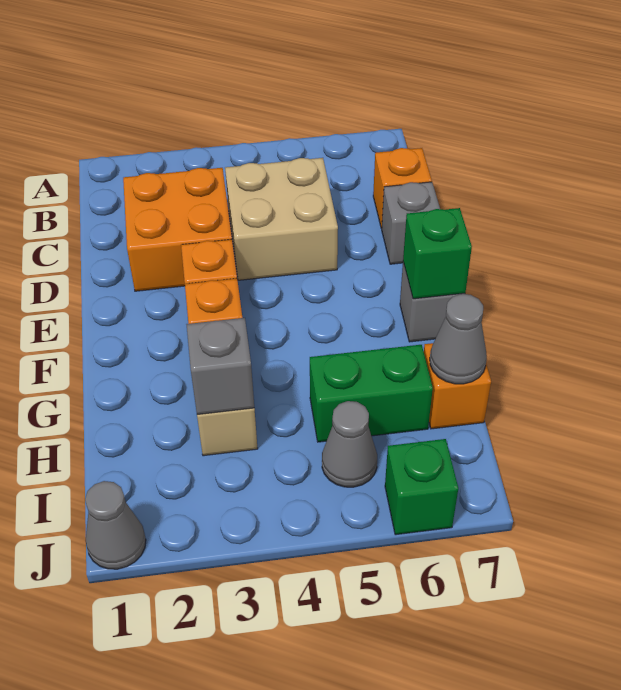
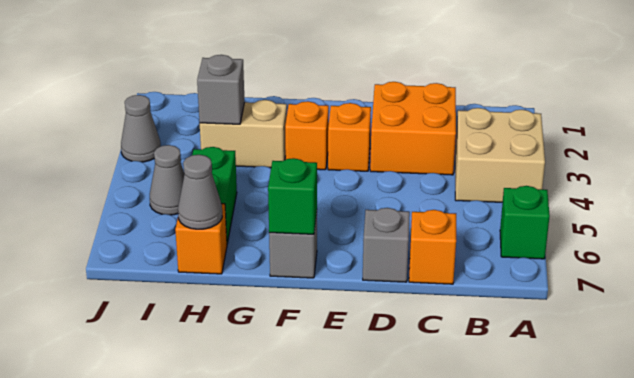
tan 2x2 brick [225,158,338,280] -> tan 2x2 brick moved to [455,108,545,202]
grey 1x1 cone [85,481,146,569] -> grey 1x1 cone moved to [121,95,161,162]
green 1x1 brick [385,439,458,535] -> green 1x1 brick moved to [500,186,550,259]

